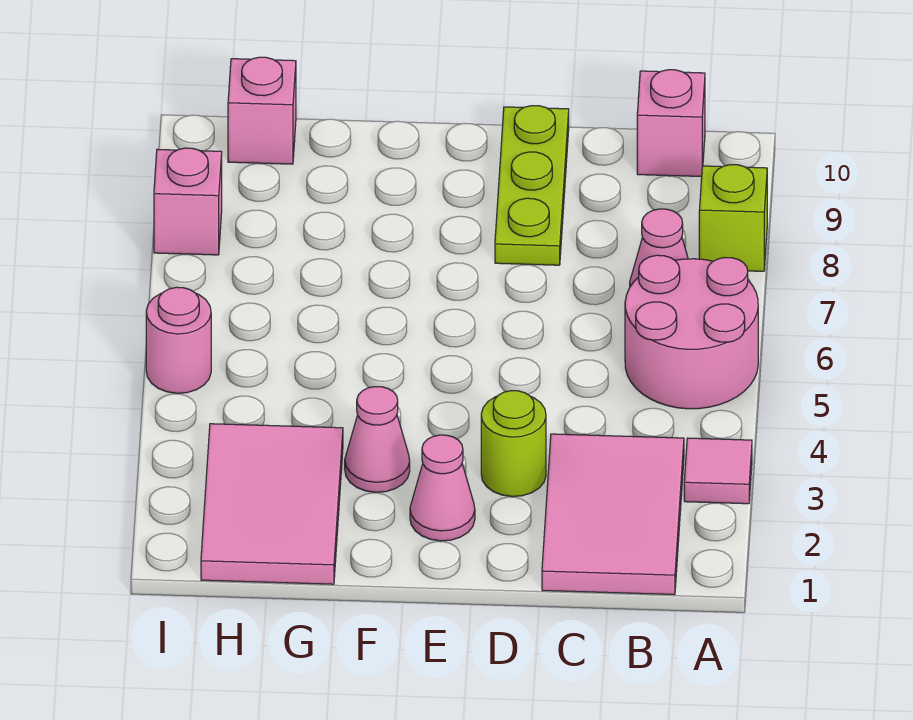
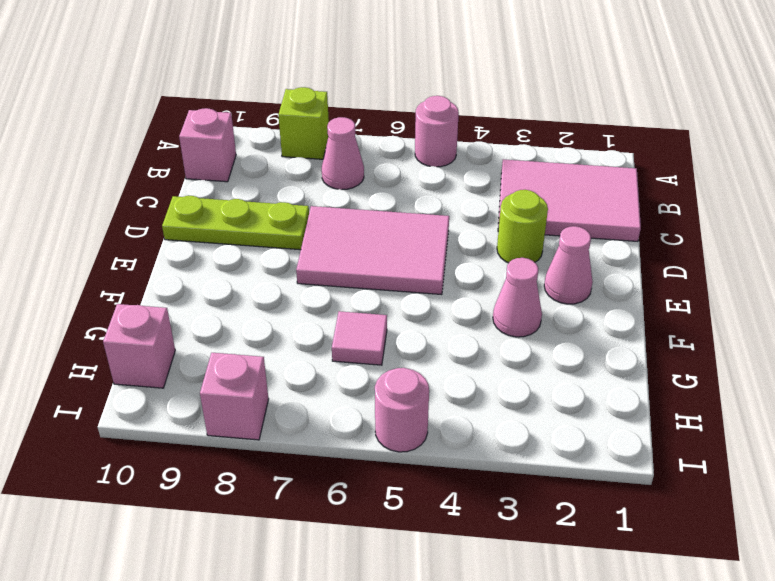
pink 1x1 tile [684,438,752,504] -> pink 1x1 tile moved to [332,311,387,365]
pink 2x2 round brick [625,255,758,409] -> pink 1x1 round brick [415,96,459,167]
pink 2x3 tile [201,424,343,584] -> pink 2x3 tile moved to [296,206,449,295]

